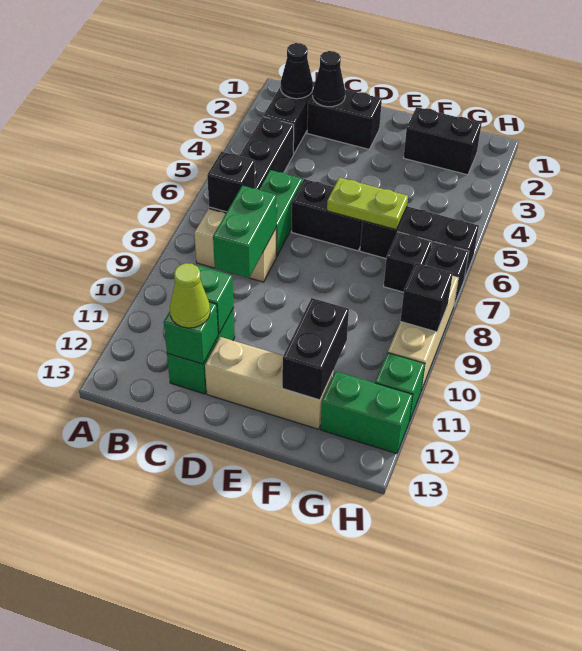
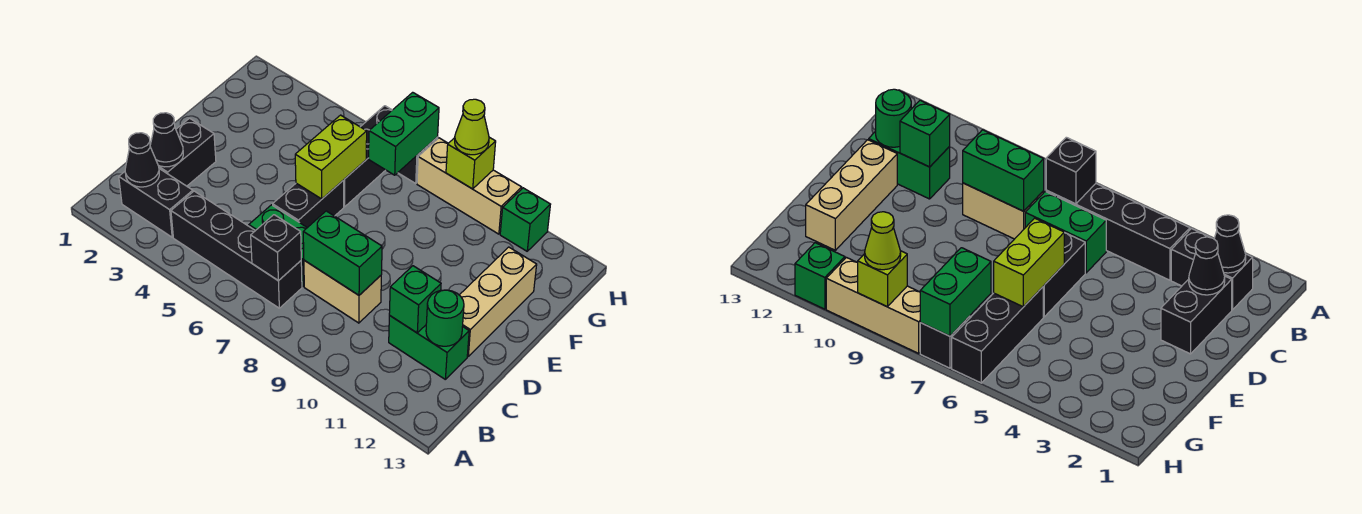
tan 1x2 brick [194,209,276,282] -> tan 1x2 brick turned to [304,260,381,323]
green 1x1 brick [164,302,218,364] -> green 1x1 round brick [426,290,464,346]
lime 1x1 cone [170,263,210,328] -> lime 1x1 cone moved to [455,99,489,155]
lime 1x2 plate [327,177,408,230] -> lime 1x2 brick [295,115,367,199]
black 1x2 brick [404,107,482,175] -> none
black 1x2 brick [282,298,349,400] -> none
black 1x1 brick [384,232,432,292] -> none
green 1x2 brick [321,371,413,454] -> green 1x2 brick moved to [369,92,439,175]
black 1x1 brick [400,263,453,332] -> lime 1x1 brick [446,137,496,189]

